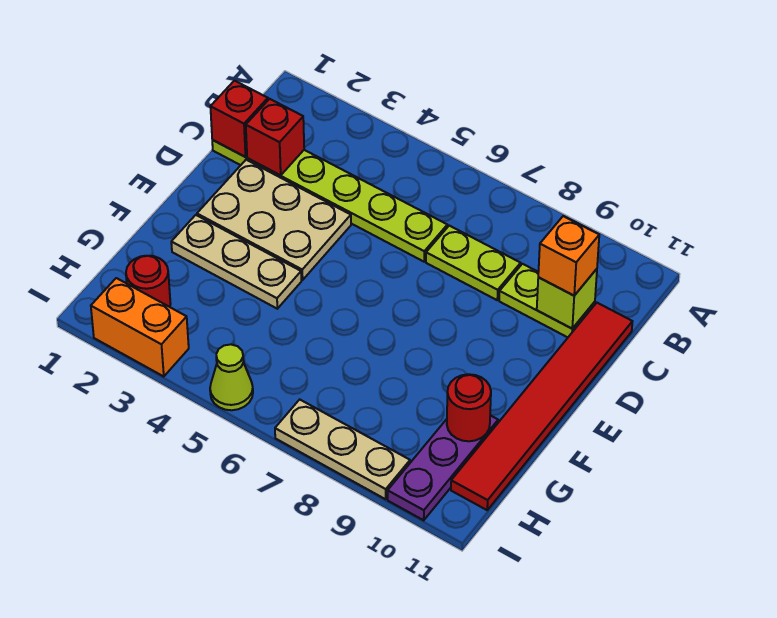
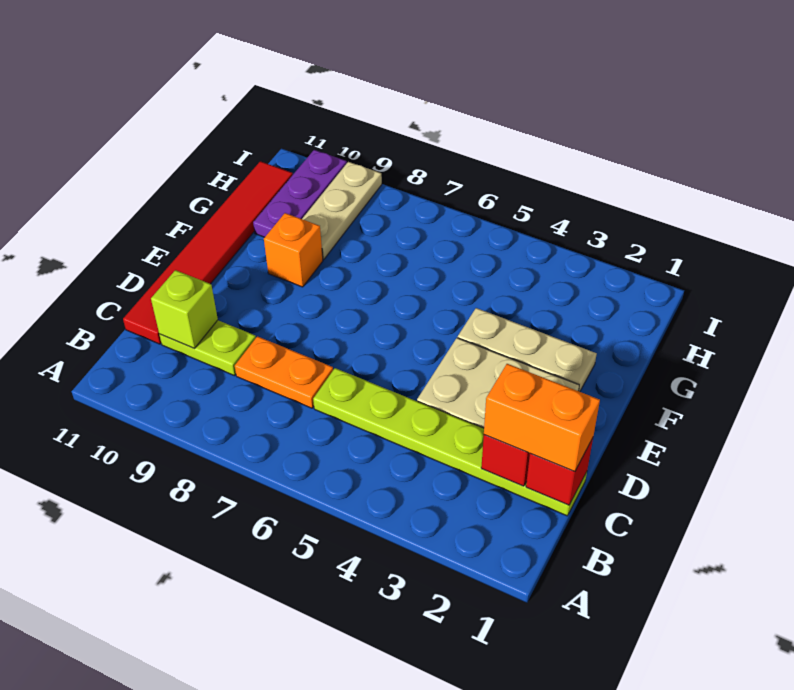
lime 1x2 plate [426,226,521,300] -> orange 1x2 plate [235,336,333,408]
orange 1x1 brick [538,216,599,296] -> orange 1x1 brick moved to [264,213,323,287]
red 1x1 round brick [447,374,491,441] -> none
red 1x1 round brick [126,256,171,307] -> none
orange 1x2 brick [91,278,189,377] -> orange 1x2 brick moved to [484,364,600,471]
lime 1x1 cone [210,344,253,410] -> none
tan 1x3 plate [275,400,410,499] -> tan 1x3 plate turned to [302,162,382,260]

